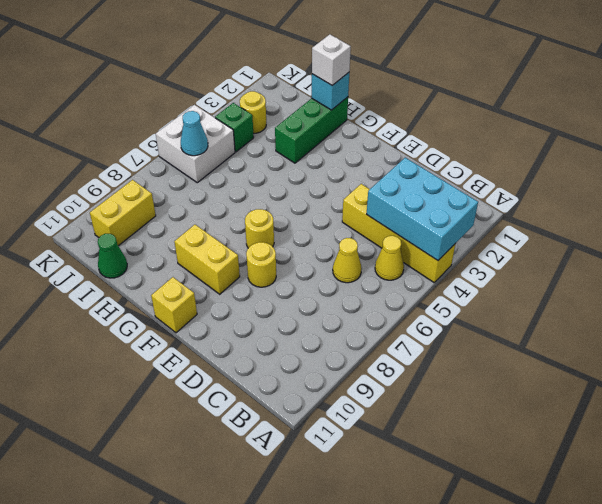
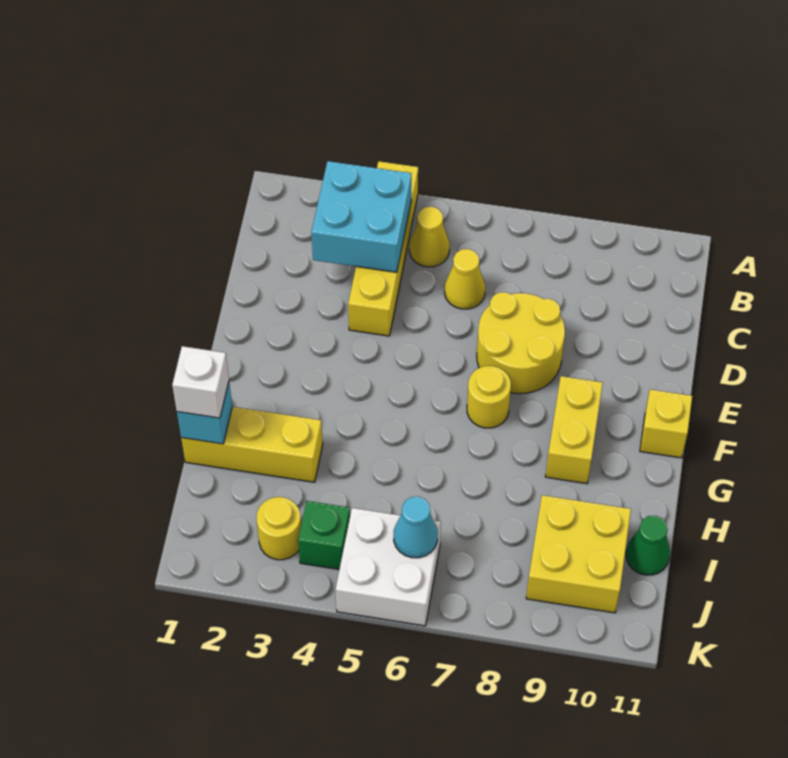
cyan 2x3 brick [367,158,478,260] -> cyan 2x2 brick [311,161,411,272]
yellow 1x1 round brick [246,242,276,287] -> yellow 2x2 round brick [477,292,565,394]
green 1x3 brick [275,97,348,163] -> yellow 1x3 brick [181,407,323,482]
yellow 1x2 brick [90,180,156,246] -> yellow 2x2 brick [526,495,631,613]

